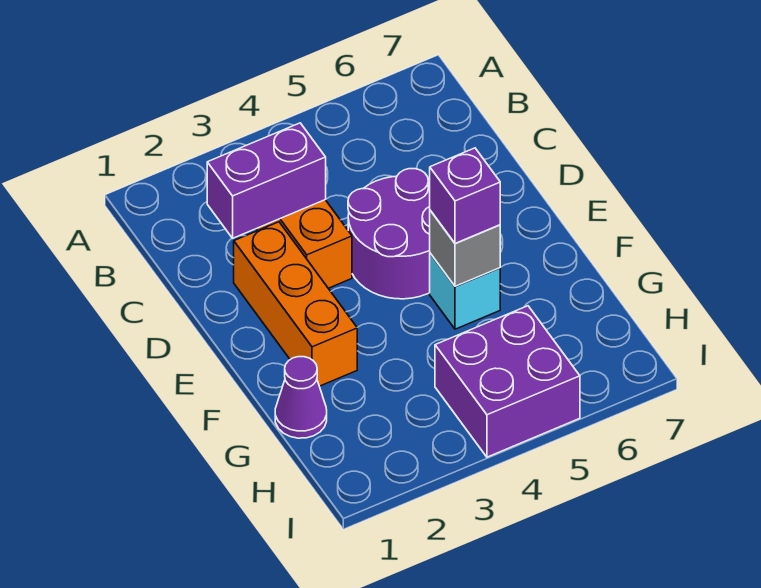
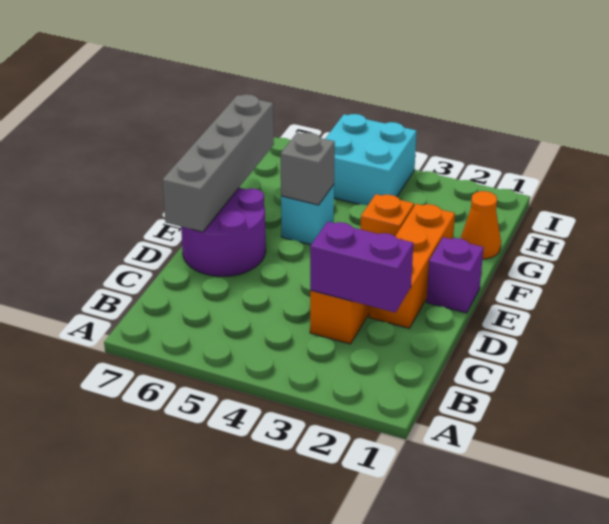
purple 2x2 round brick [348,169,430,299] -> purple 2x2 round brick moved to [181,188,266,276]
none -> grey 1x4 brick [162,94,274,232]
none -> orange 1x1 brick [361,194,414,236]
purple 1x1 brick [430,148,500,243] -> purple 1x1 brick moved to [427,237,483,313]
purple 1x1 cone [275,357,327,438] -> orange 1x1 cone [461,191,501,259]
purple 2x2 brick [435,306,580,457] -> cyan 2x2 brick [325,114,417,205]

